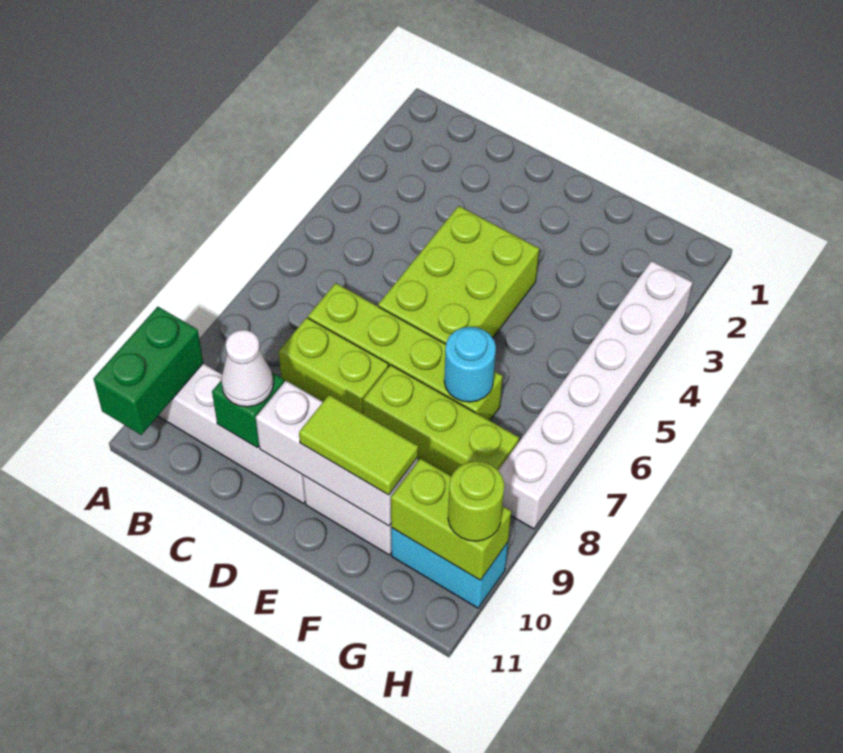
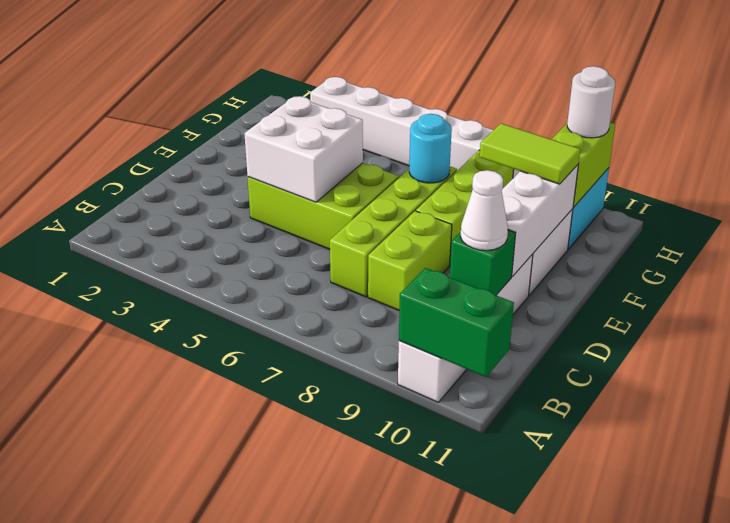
none -> white 2x2 brick [244,96,363,202]
lime 1x2 tile [299,395,418,495] -> lime 1x2 tile turned to [480,123,580,184]
lime 1x1 round brick [448,461,504,541] -> white 1x1 round brick [567,66,615,138]

